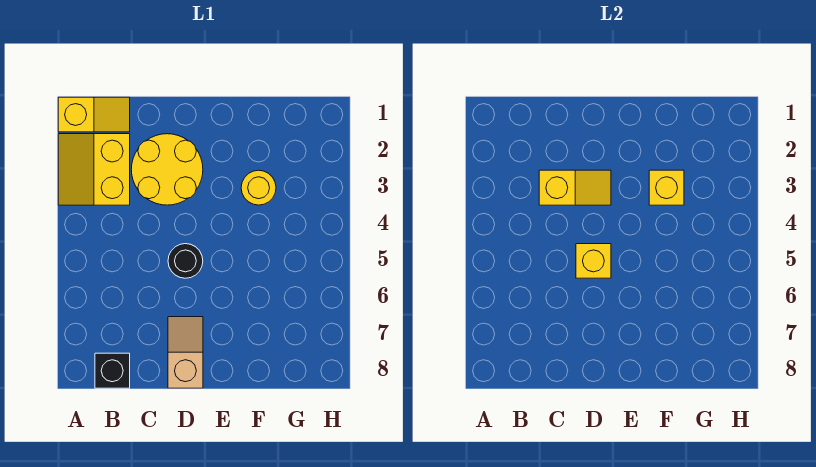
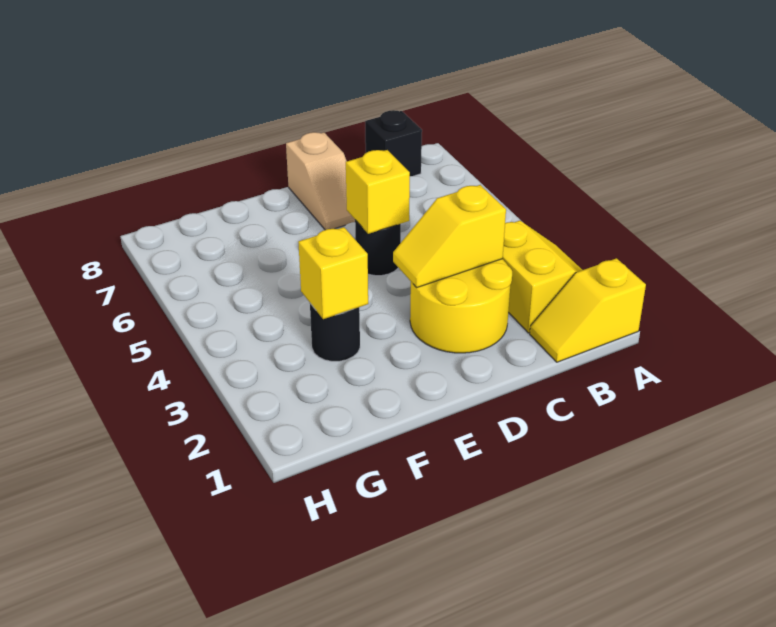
yellow 1x1 round brick [241,170,276,205] -> black 1x1 round brick [310,303,360,361]

